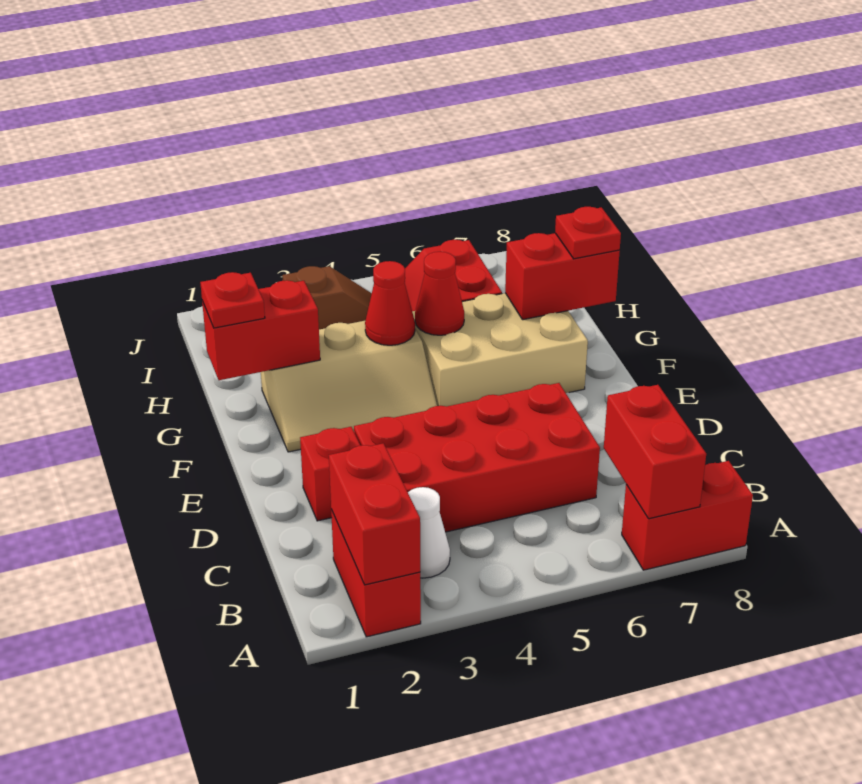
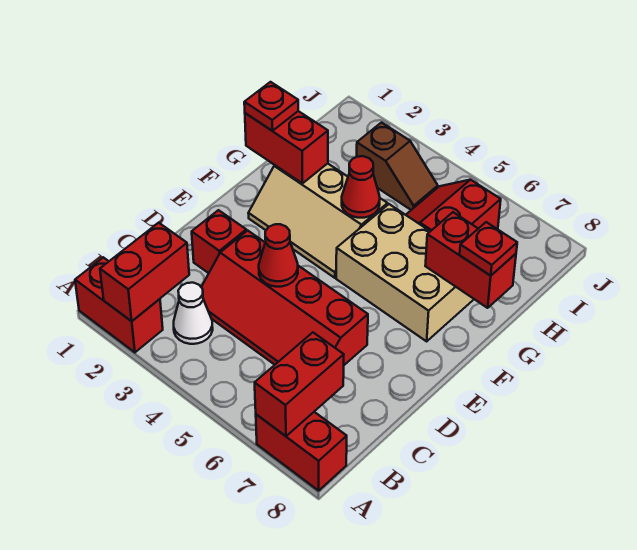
red 1x2 brick [331,509,421,637] -> red 1x2 brick turned to [75,257,163,352]
red 2x4 brick [354,383,600,532] -> red 2x4 slope [201,231,368,365]
red 1x1 cone [415,252,464,335] -> red 1x1 cone moved to [259,224,298,287]

